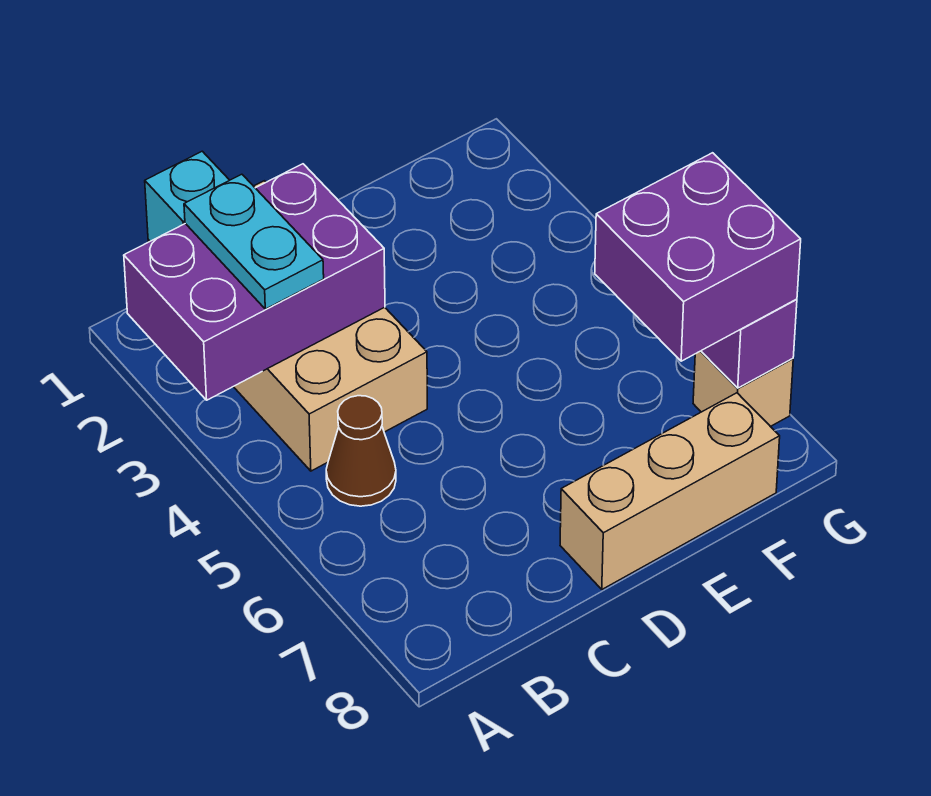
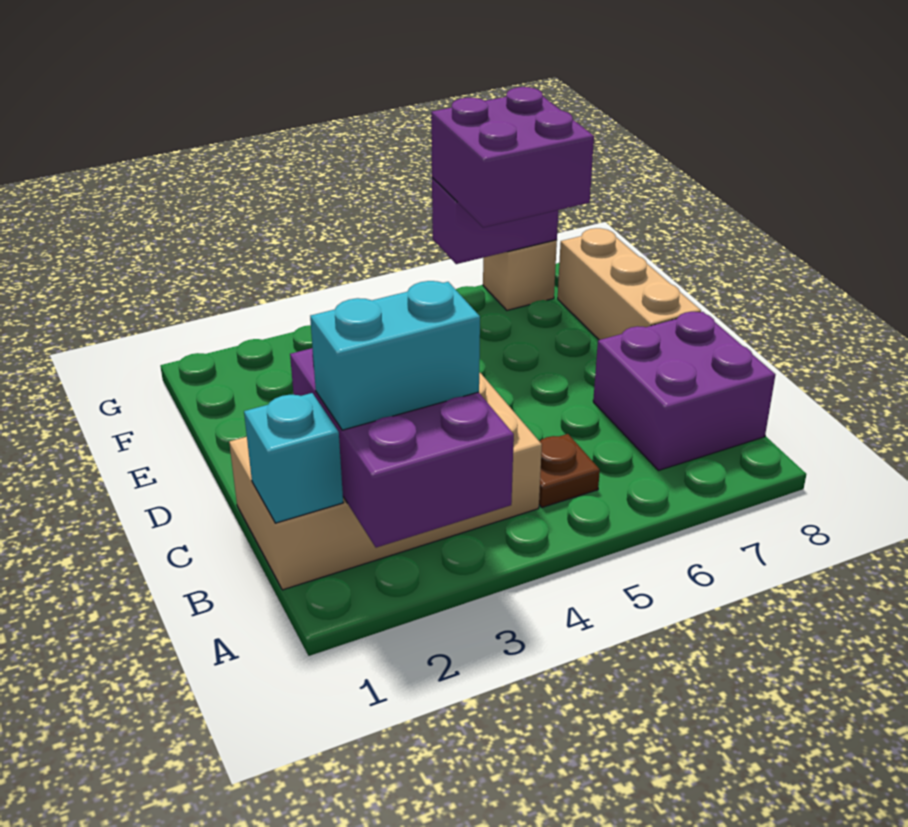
cyan 1x2 plate [184,174,324,309] -> cyan 1x2 brick [310,281,480,430]
brown 1x1 cone [326,396,396,506] -> brown 1x1 plate [539,434,600,507]
none -> purple 2x2 brick [593,312,776,470]

